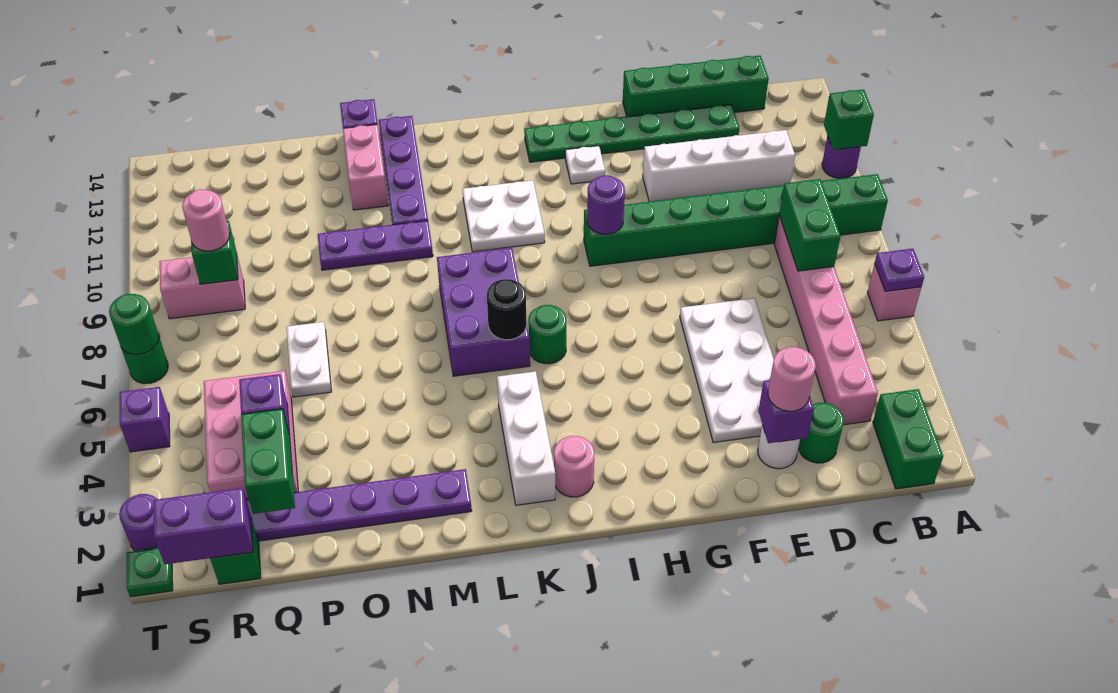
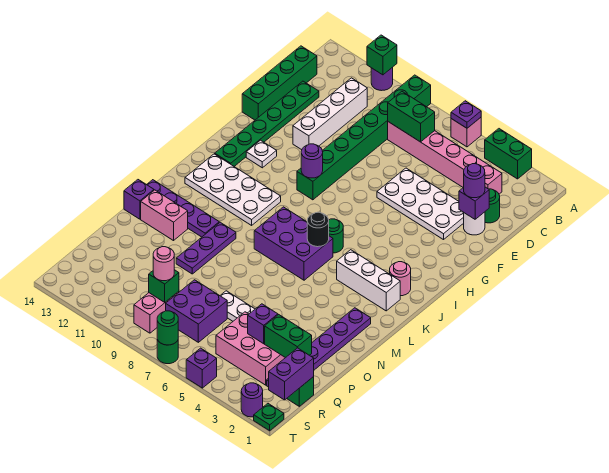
green 1x2 brick [873,389,943,489] -> green 1x2 brick moved to [485,129,532,179]
pink 1x1 round brick [768,347,816,411] -> purple 1x1 round brick [464,164,485,198]
white 2x2 plate [462,180,545,252] -> white 2x4 plate [185,154,281,225]
none -> purple 2x2 brick [166,280,227,342]

